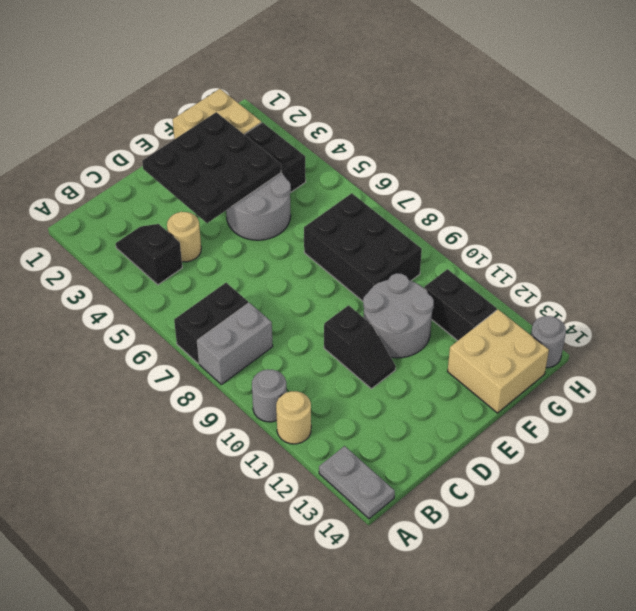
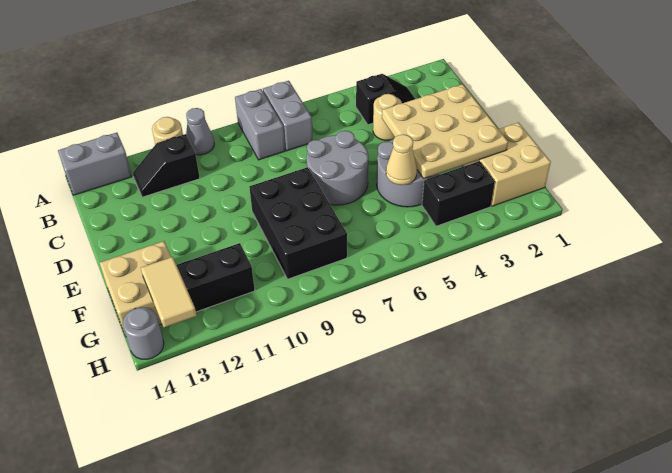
black 1x2 brick [174,283,248,364] -> grey 1x2 brick [263,81,312,151]
grey 1x1 round brick [252,369,287,422] -> grey 1x1 cone [186,108,214,155]
grey 1x2 plate [319,446,395,519] -> grey 1x2 brick [58,133,132,195]
black 3x3 plate [142,112,281,223] -> tan 3x3 plate [382,84,508,179]
black 1x2 slope [324,305,396,389] -> black 1x2 slope moved to [133,134,200,197]
grey 2x2 round brick [363,273,434,358] -> grey 2x2 round brick moved to [307,131,368,205]
none -> tan 1x1 cone [386,134,417,185]
black 2x3 brick [304,193,422,301] -> black 2x3 brick turned to [249,167,347,279]
none -> tan 1x2 tile [141,257,197,327]

